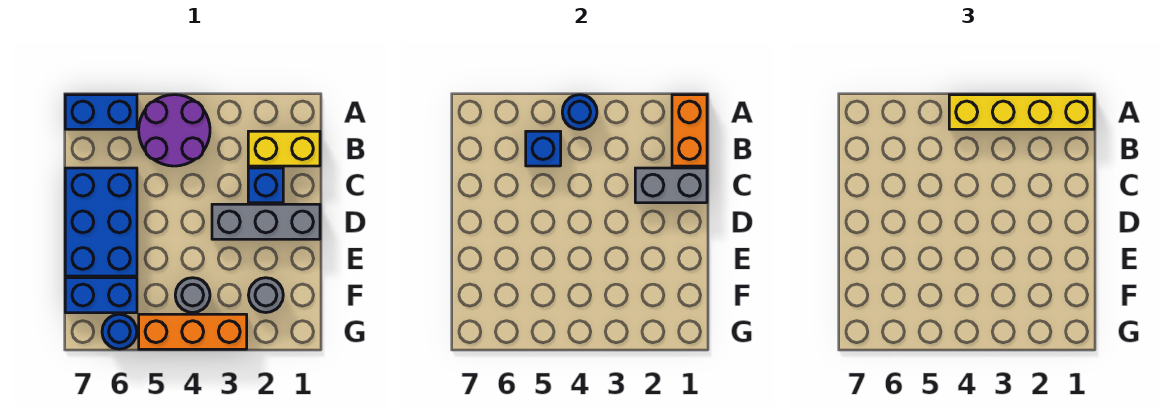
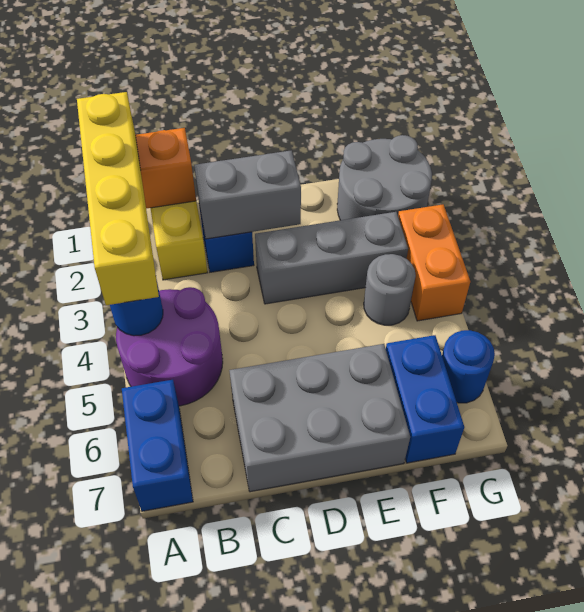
blue 1x1 brick [526,131,561,166] -> none
grey 1x2 brick [635,168,707,203] -> grey 1x2 brick turned to [194,151,301,239]
blue 2x3 brick [65,168,137,276] -> grey 2x3 brick [229,344,410,492]
grey 1x3 brick [212,204,320,239] -> grey 1x3 brick turned to [255,212,408,304]
grey 1x1 round brick [249,278,283,313] -> grey 2x2 round brick [337,135,432,220]
orange 1x3 brick [139,314,247,349] -> orange 1x2 brick [398,204,470,321]

